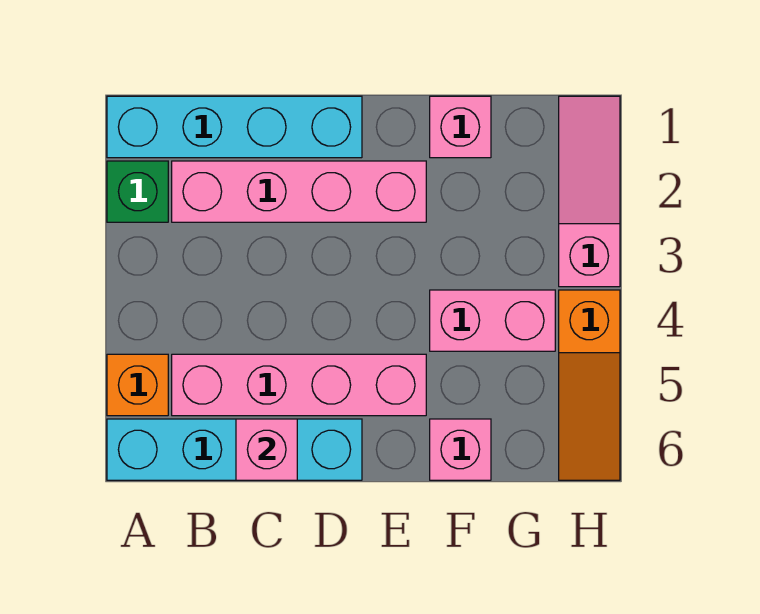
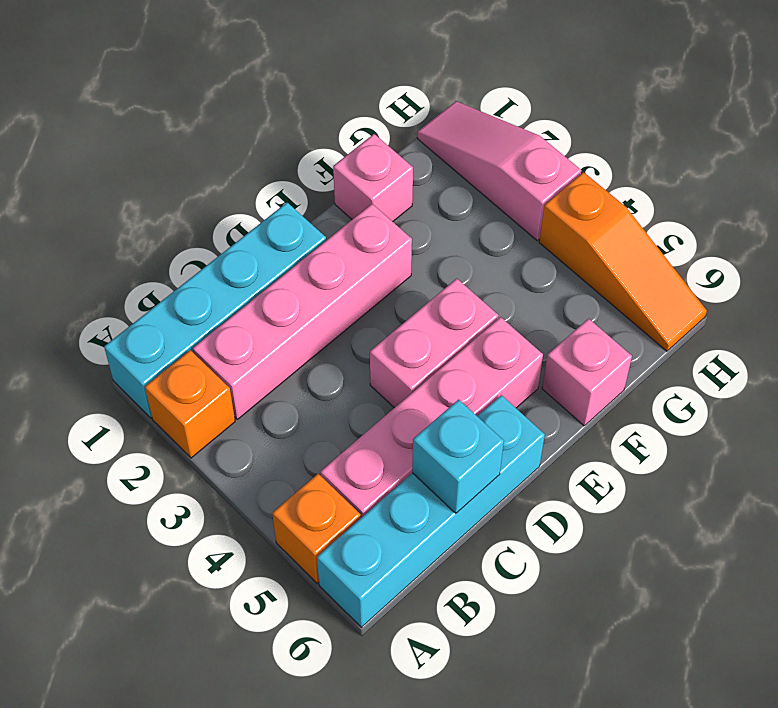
green 1x1 brick [107,161,168,222] -> orange 1x1 brick [145,350,235,458]
pink 1x1 brick [236,419,297,480] -> cyan 1x1 brick [412,400,504,513]
pink 1x2 brick [430,290,555,351] -> pink 1x2 brick moved to [370,278,498,408]

